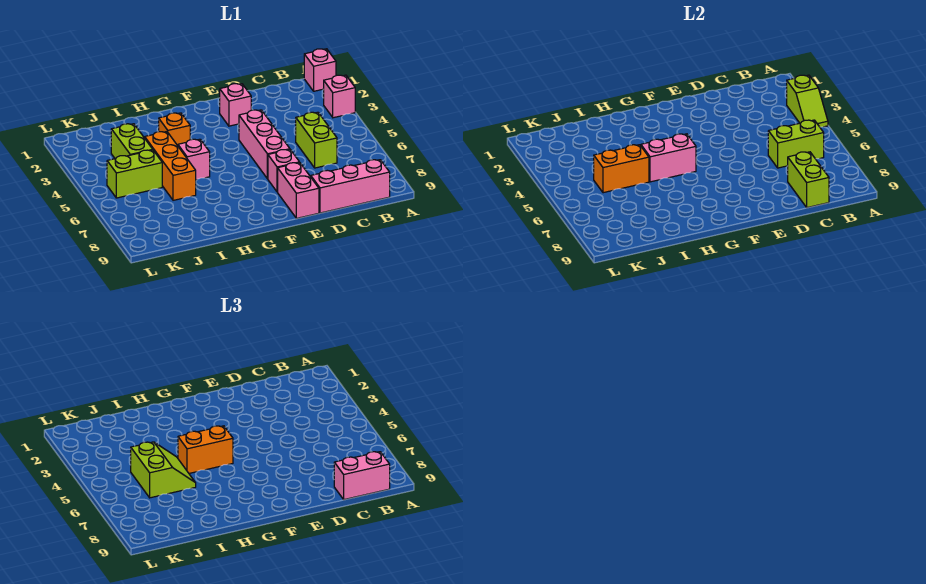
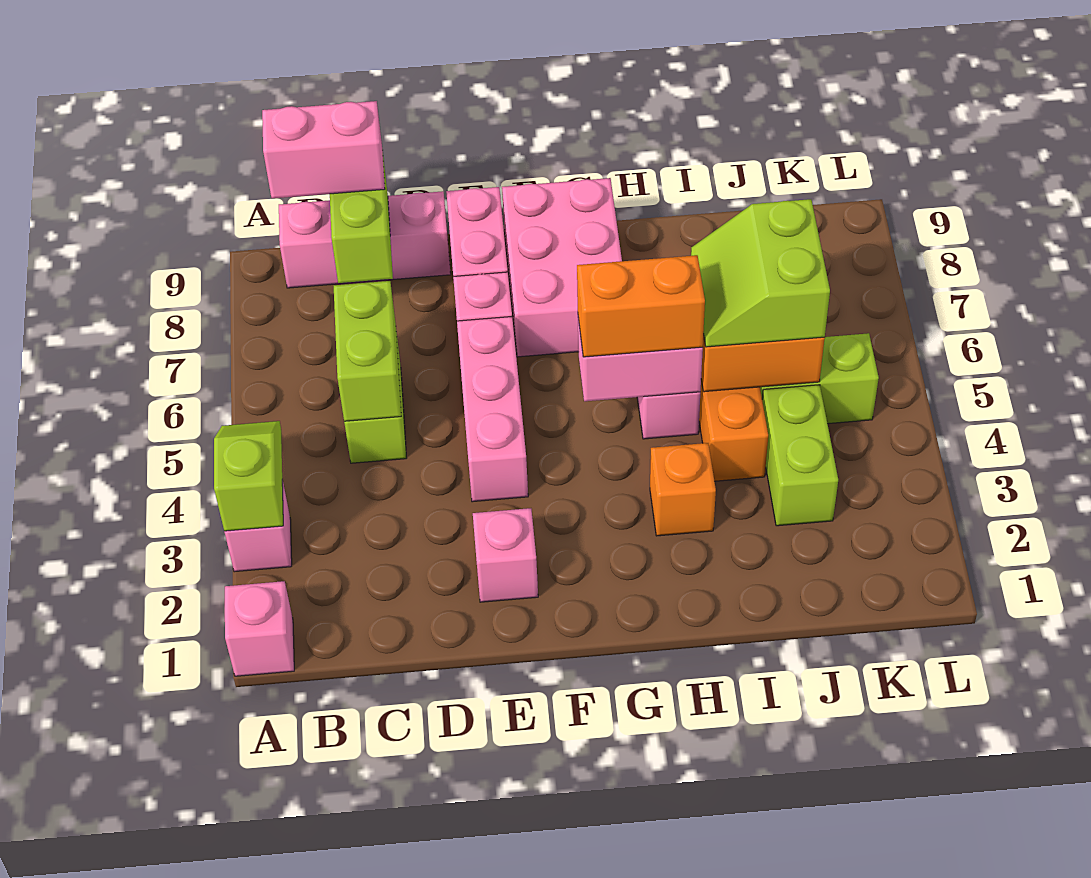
lime 1x2 brick [768,120,824,168] -> lime 1x2 brick turned to [334,281,401,422]
none -> pink 2x3 brick [502,178,622,357]

